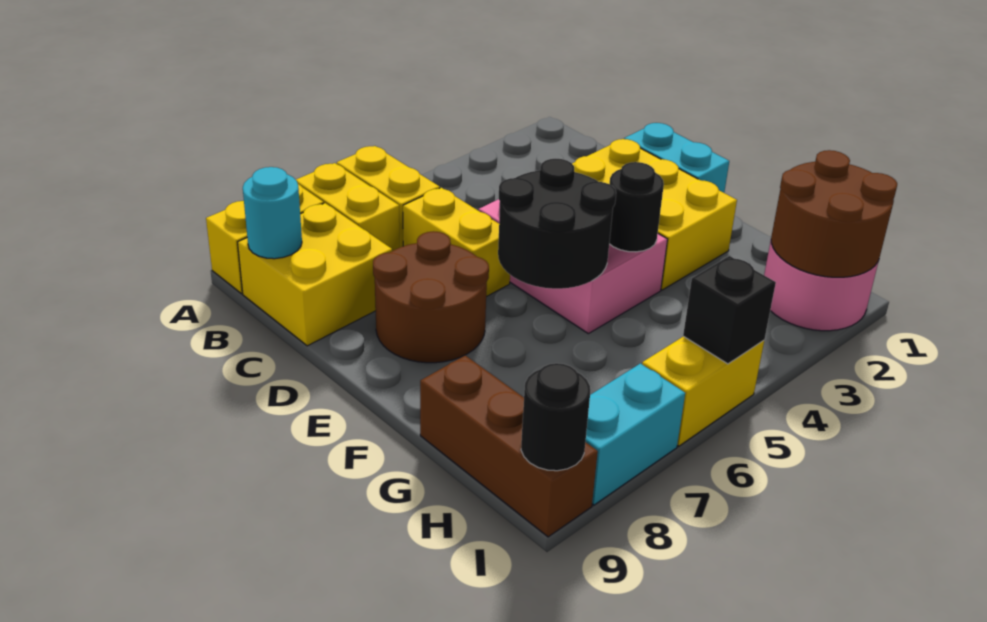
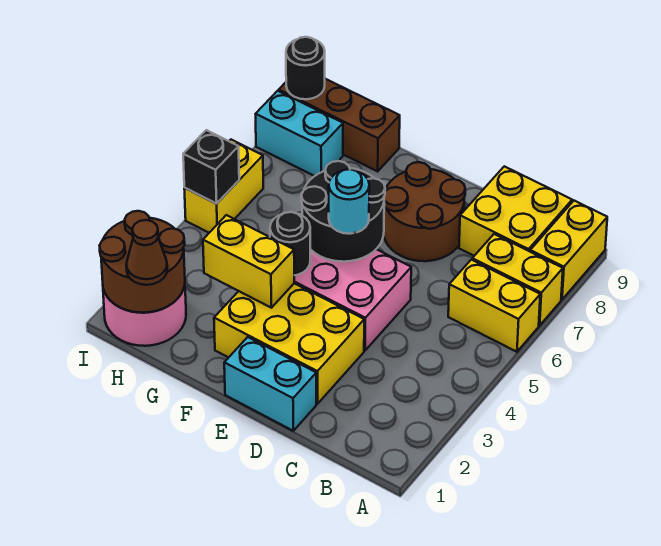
cyan 1x1 round brick [243,167,302,259] -> cyan 1x1 round brick moved to [329,169,369,234]
yellow 1x2 brick [403,188,510,297] -> yellow 1x2 brick moved to [203,215,294,308]
none -> brown 1x1 cone [126,220,167,285]
cyan 1x2 brick [586,363,685,505] -> cyan 1x2 brick turned to [256,91,343,176]

